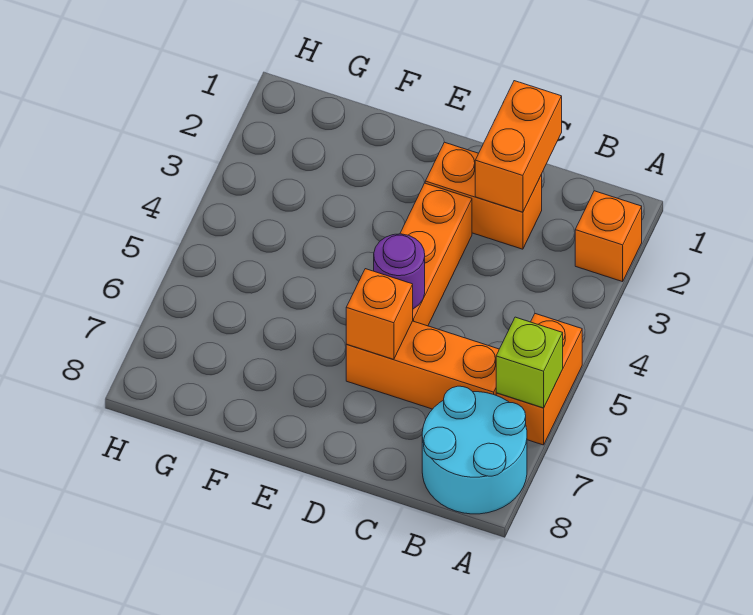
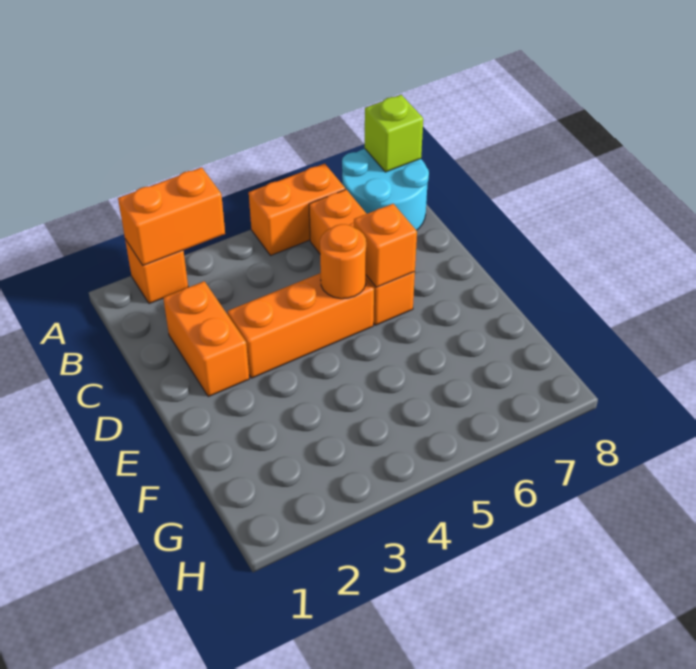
lime 1x1 brick [496,317,563,408] -> lime 1x1 brick moved to [365,95,423,172]
orange 1x2 brick [475,81,562,212] -> orange 1x2 brick moved to [118,167,225,266]
purple 1x1 round brick [374,234,425,309] -> orange 1x1 round brick [320,224,366,299]

